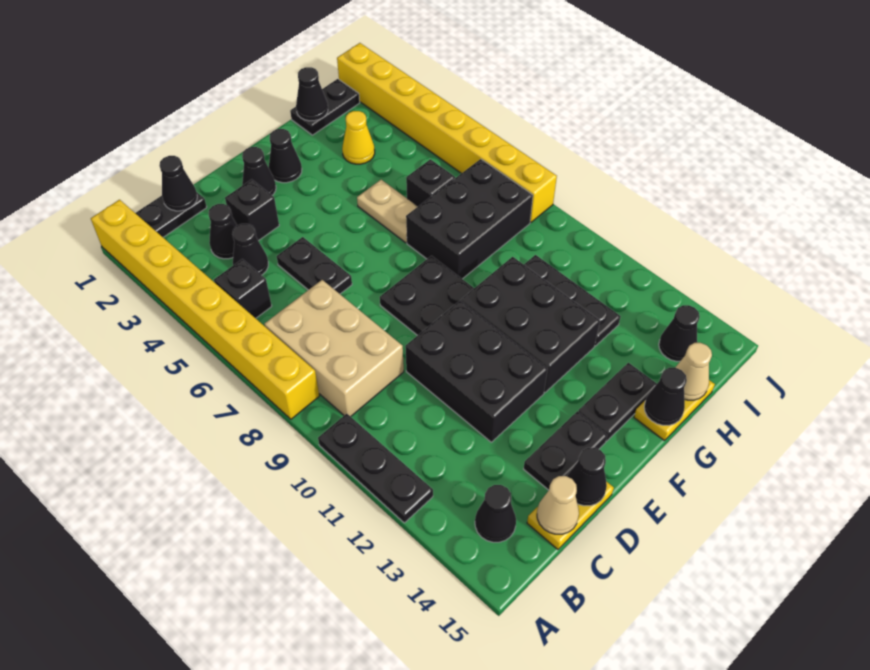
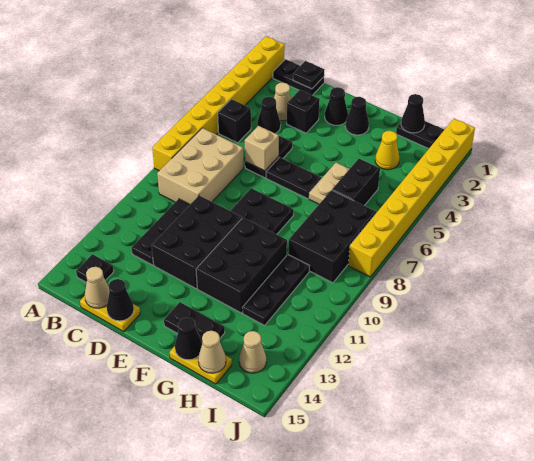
black 1x3 plate [318,414,433,523] -> black 1x3 plate moved to [131,199,190,265]
black 1x1 cone [475,485,516,542] -> black 1x1 plate [76,254,114,283]
black 1x1 cone [159,156,197,211] -> black 1x1 plate [293,61,324,89]
black 1x1 cone [208,204,237,259] -> tan 1x1 cone [274,83,291,121]
none -> tan 1x1 brick [245,126,279,171]
black 1x2 plate [524,411,607,490] -> black 1x2 plate moved to [266,157,321,199]
black 2x3 brick [406,159,533,279] -> black 2x3 brick turned to [288,190,376,283]
black 1x1 brick [406,159,455,206] -> black 1x2 brick [332,159,380,206]
black 1x1 cone [659,305,700,361] -> tan 1x1 cone [239,331,266,373]

